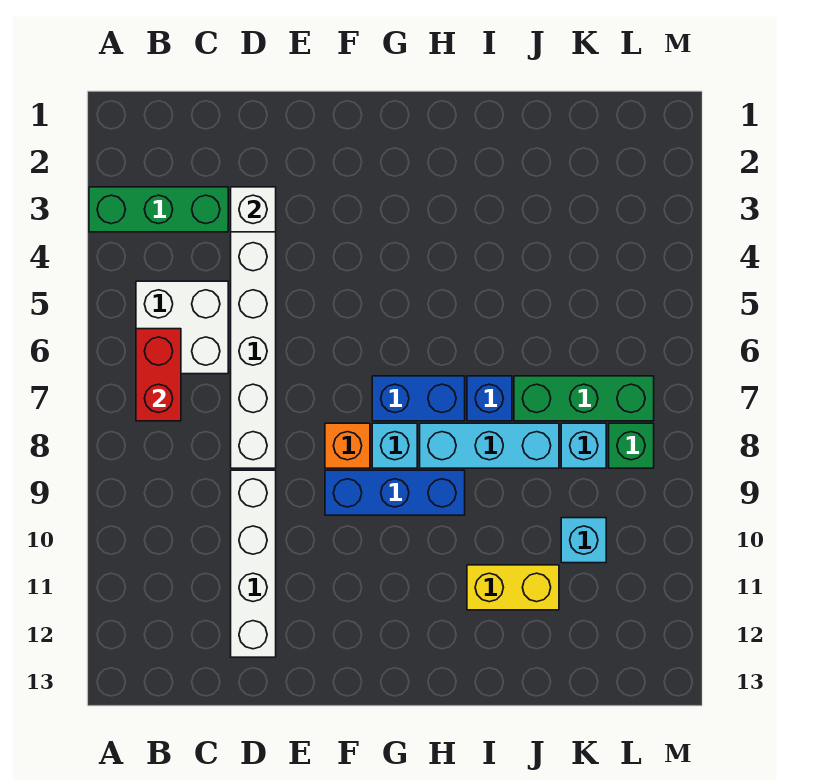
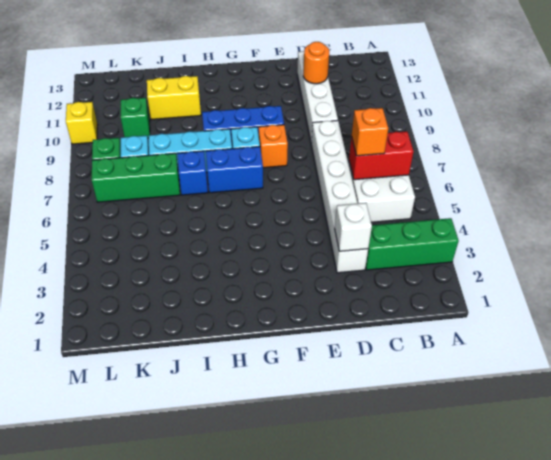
red 1x2 brick [136,329,181,421] -> red 1x2 brick turned to [349,131,414,180]
none -> orange 1x1 brick [352,108,388,156]
none -> orange 1x1 round brick [303,42,329,84]
cyan 1x1 brick [561,518,606,563] -> green 1x1 brick [121,98,150,138]
none -> yellow 1x1 brick [66,102,98,144]

